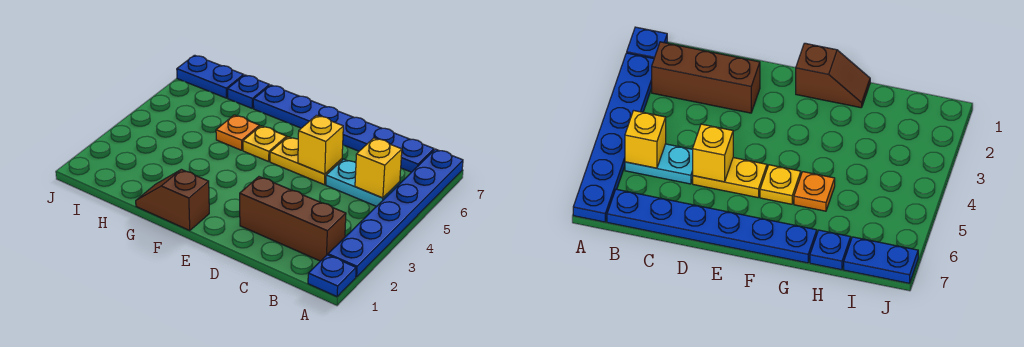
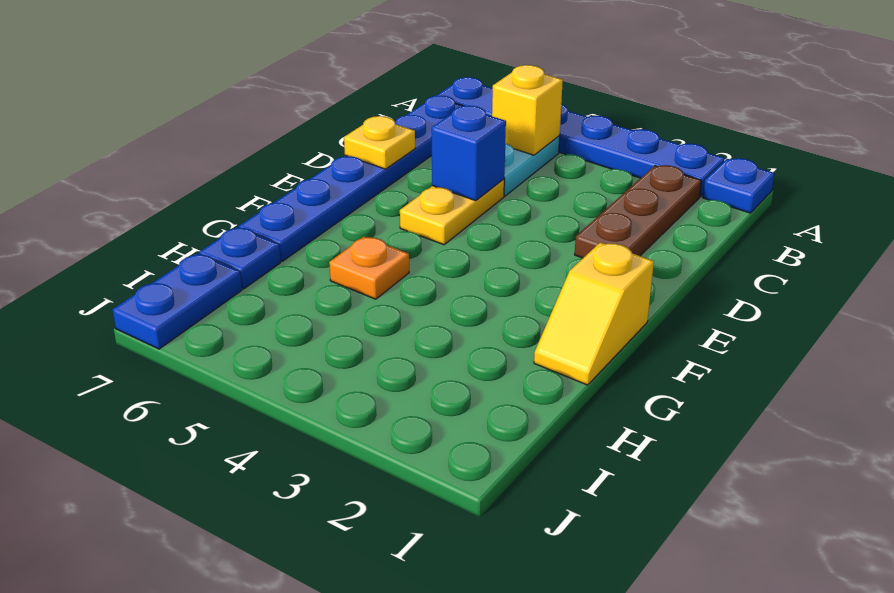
brown 1x3 brick [240,177,346,261] -> brown 1x3 plate [575,165,701,258]
yellow 1x1 brick [298,115,343,174] -> blue 1x1 brick [432,106,506,201]
brown 1x2 slope [136,169,209,230] -> yellow 1x2 slope [534,242,654,385]
yellow 1x1 plate [243,126,287,162] -> yellow 1x1 plate moved to [344,116,415,169]

